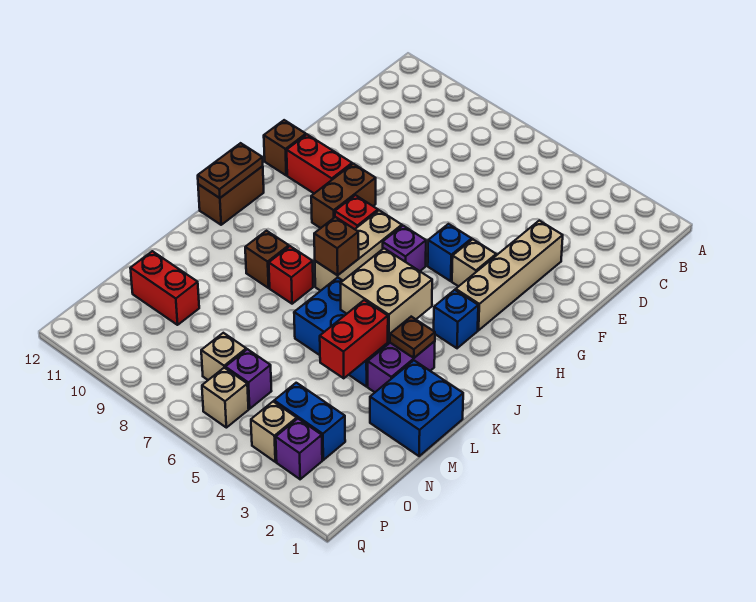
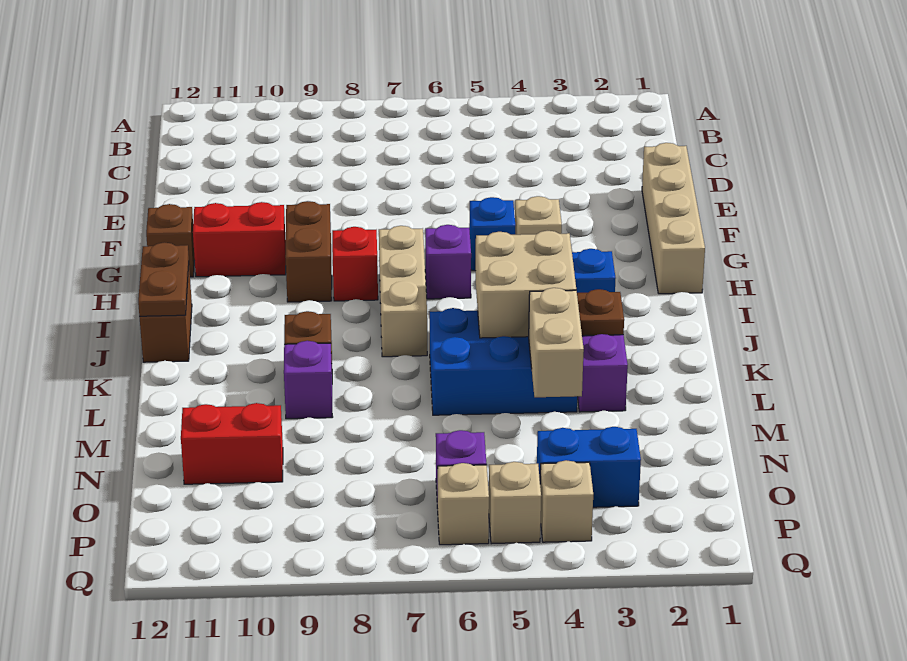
tan 1x4 brick [456,221,563,330] -> tan 1x4 brick moved to [642,143,705,294]
brown 1x1 brick [314,217,359,275] -> none
red 1x1 brick [269,246,313,304] -> none
blue 2x2 brick [370,361,463,456] -> none
red 1x2 brick [320,300,388,378] -> tan 1x2 brick [529,288,584,397]
tan 1x1 brick [201,333,246,380] -> tan 1x1 brick moved to [489,462,541,544]
purple 1x1 brick [276,419,322,479] -> purple 1x1 brick moved to [284,341,332,419]

